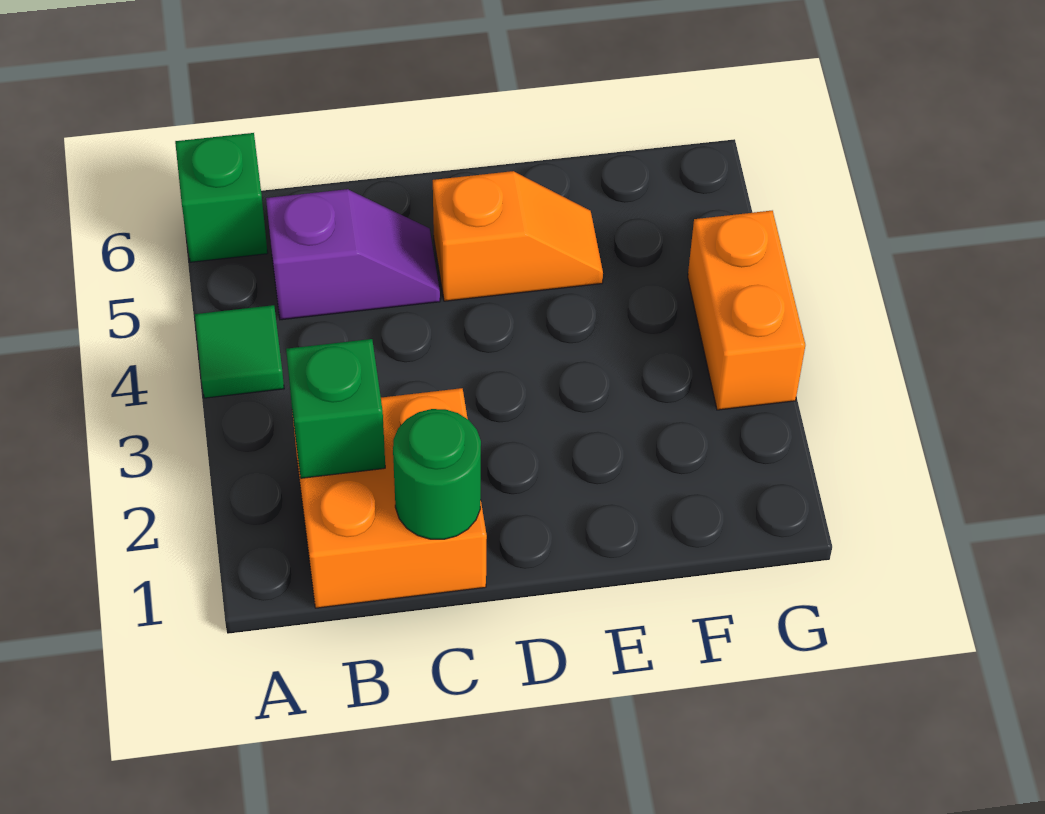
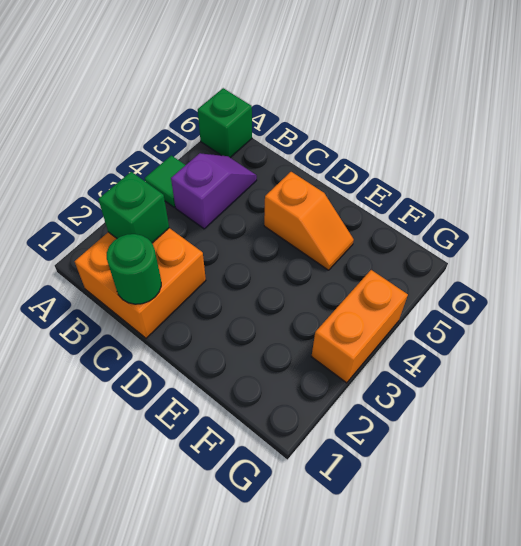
purple 1x2 slope [266,189,440,320] -> purple 1x2 slope turned to [171,153,257,229]

